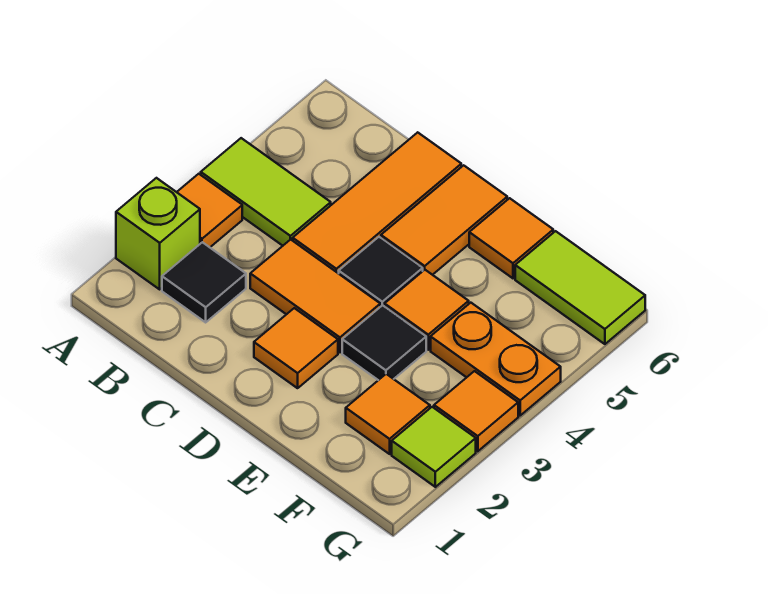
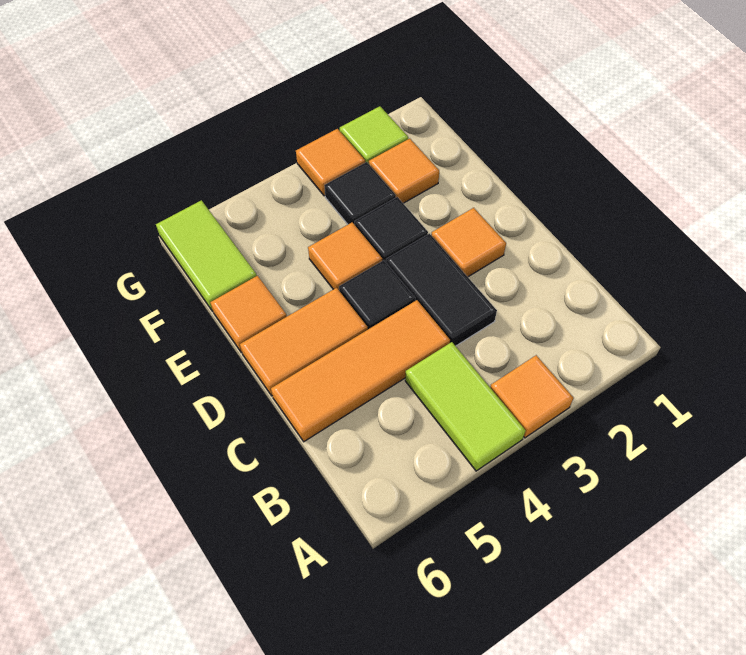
lime 1x1 brick [116,178,200,289] -> none
black 1x1 tile [162,242,246,322] -> black 1x1 tile moved to [324,162,396,225]
orange 1x2 tile [250,239,380,352] -> black 1x2 tile [386,234,497,346]
orange 1x2 plate [431,303,561,415] -> none

